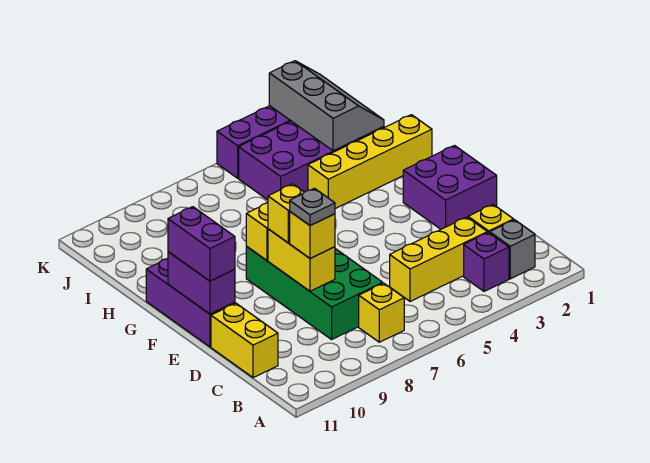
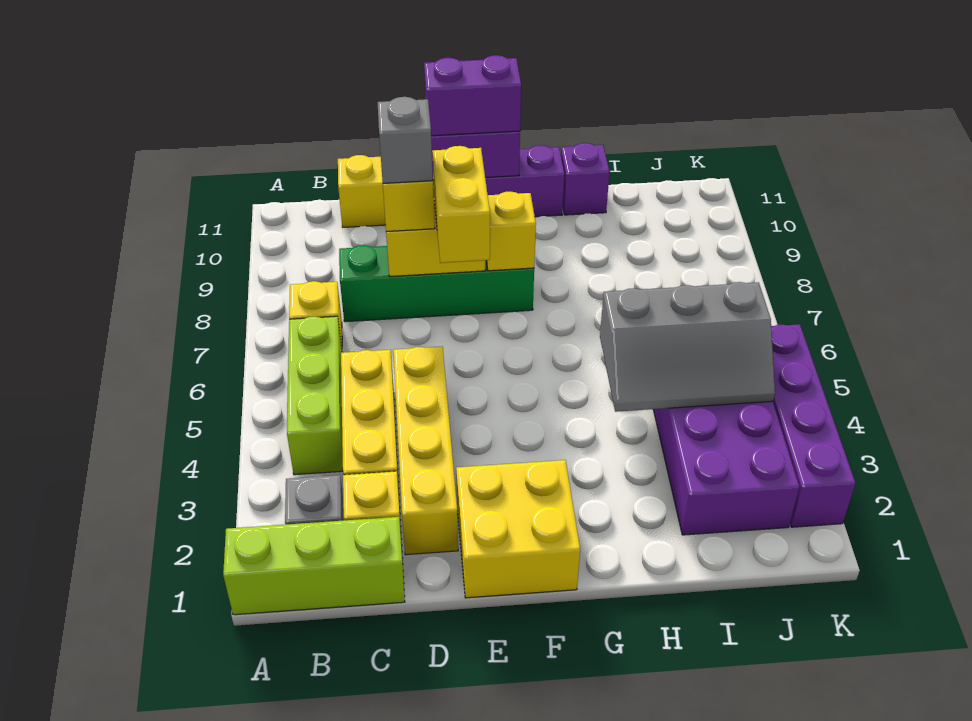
none -> lime 1x3 brick [223,517,405,615]
purple 1x1 brick [464,232,509,291] -> purple 1x1 brick moved to [561,143,610,215]
none -> lime 1x3 brick [287,316,343,475]
green 2x4 brick [246,247,383,339] -> green 1x4 brick [339,245,534,322]
grey 1x1 plate [290,188,335,226] -> grey 1x1 brick [377,97,433,183]
purple 2x2 brick [403,146,497,229] -> yellow 2x2 brick [456,460,580,598]
yellow 1x1 brick [268,184,304,243] -> yellow 1x2 brick [433,146,490,263]
yellow 1x4 brick [308,115,432,209] -> yellow 1x4 brick moved to [393,346,458,555]
grey 2x3 slope [269,61,384,151] -> grey 2x3 slope moved to [600,282,775,412]

